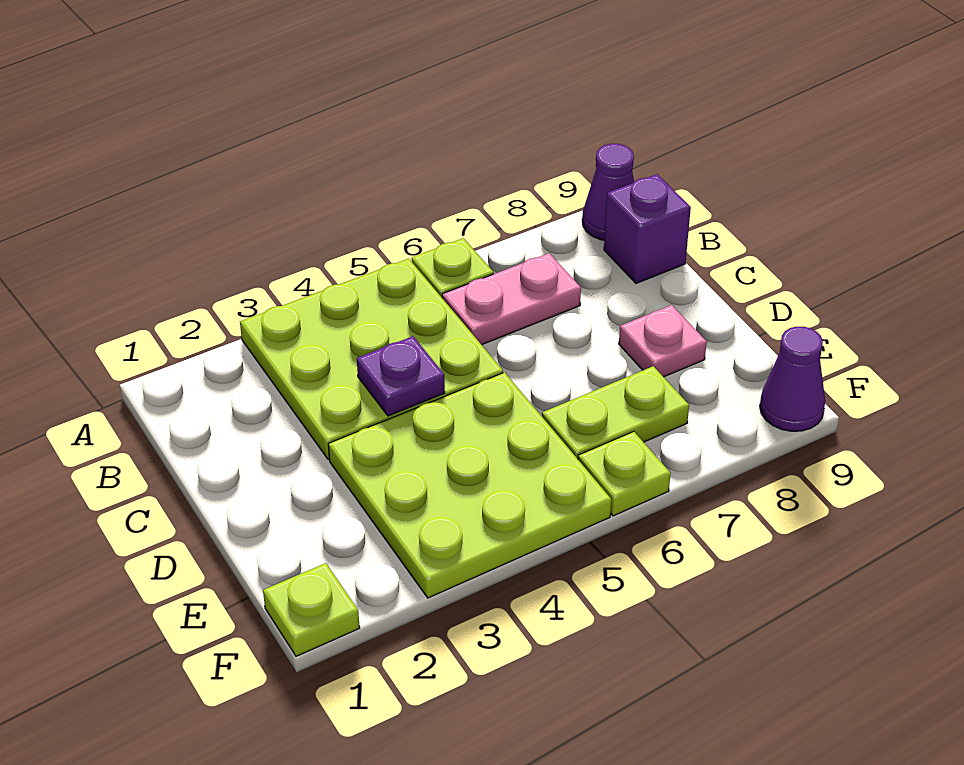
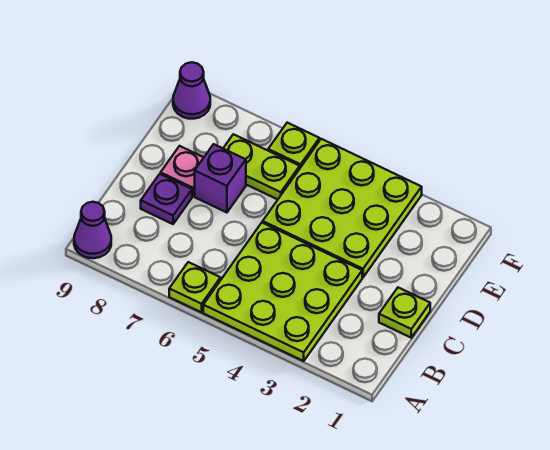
pink 1x2 plate [442,253,581,345] -> none
purple 1x1 brick [604,174,691,283] -> purple 1x1 brick moved to [195,144,246,213]
purple 1x1 plate [357,336,445,416] -> purple 1x1 plate moved to [141,174,192,224]
lime 1x1 plate [263,563,360,656] -> lime 1x1 plate moved to [379,288,430,338]

